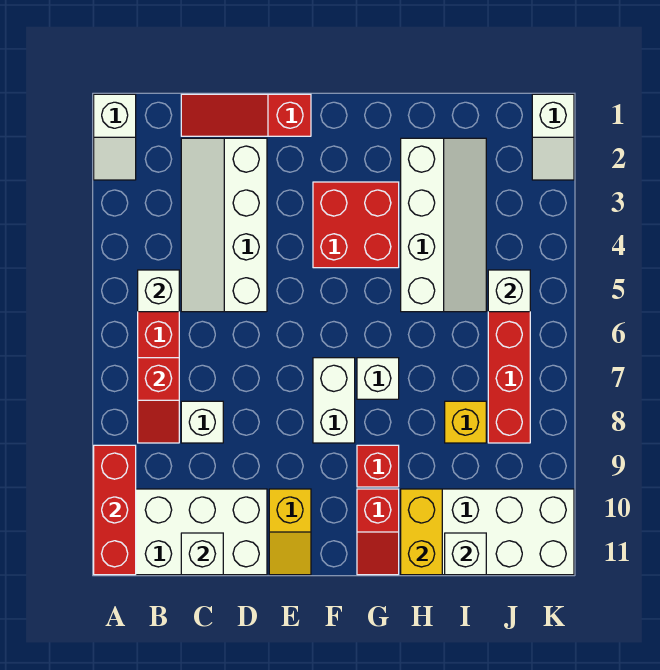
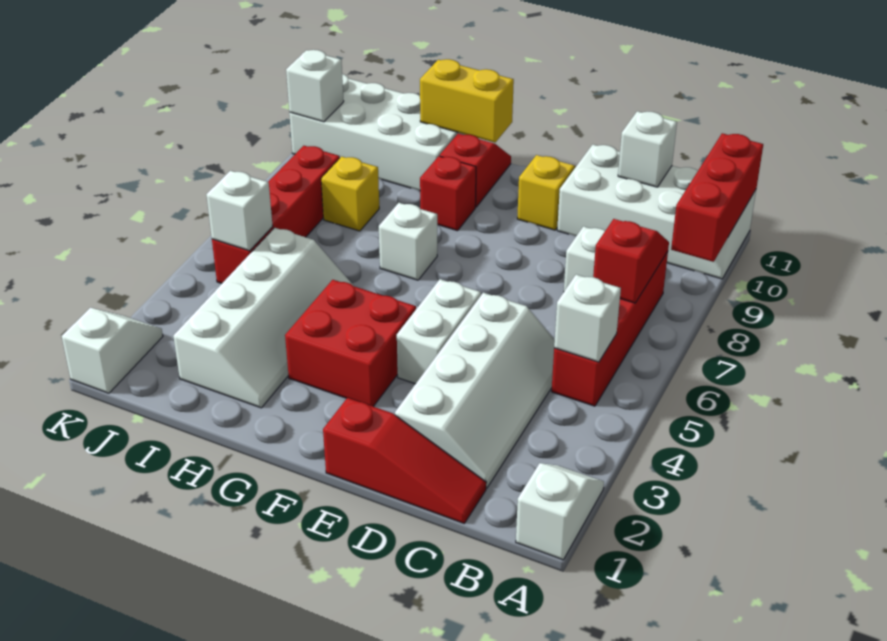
white 1x2 brick [313,358,355,443] -> white 1x2 brick moved to [397,279,481,384]
white 2x4 slope [401,138,486,312] -> white 2x4 slope turned to [173,228,354,408]
yellow 1x2 brick [401,489,442,575] -> yellow 1x2 brick turned to [420,59,514,142]
white 1x1 brick [445,533,486,575] -> white 1x1 brick moved to [286,50,344,122]

